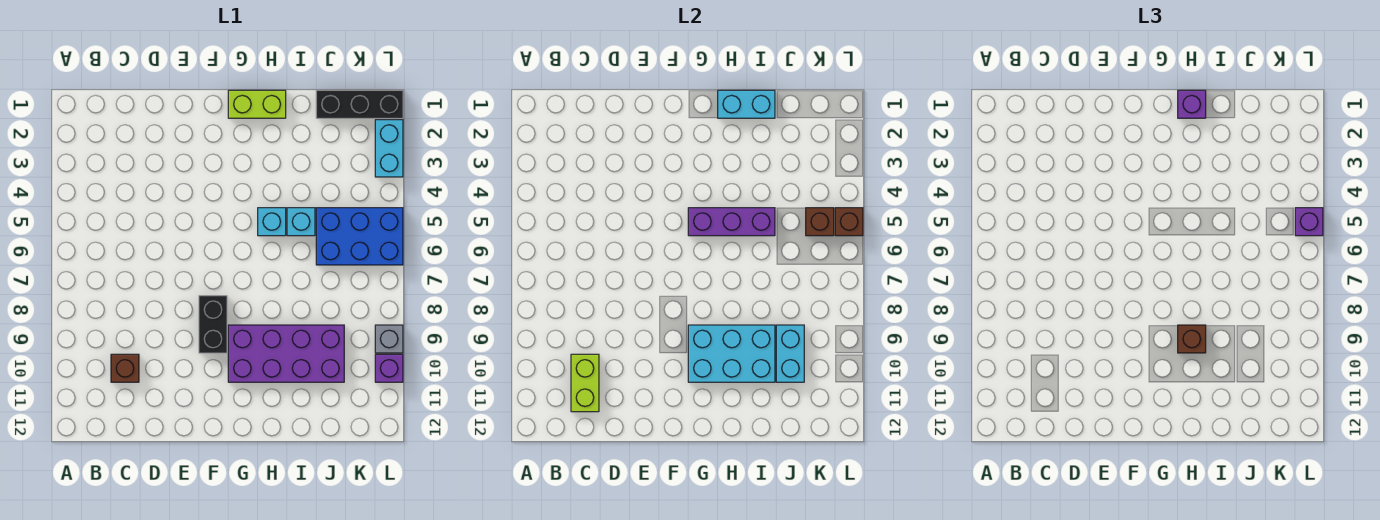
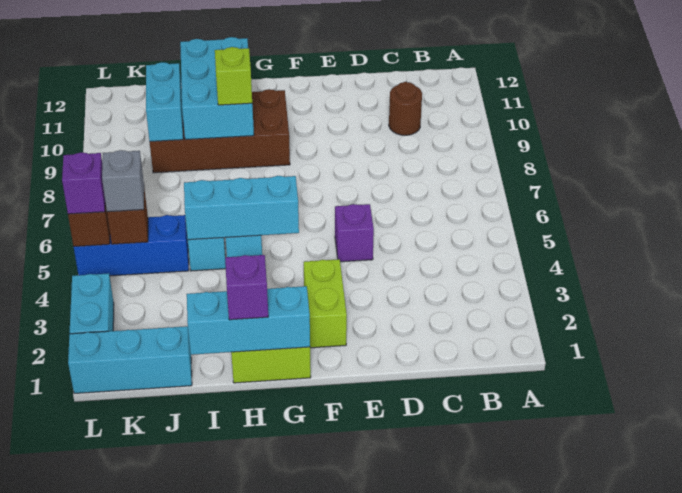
brown 1x1 brick [111,354,139,382] -> brown 1x1 round brick [389,82,422,135]
lime 1x2 brick [571,354,599,412] -> lime 1x2 brick moved to [304,259,347,348]
black 1x2 brick [199,296,227,353] -> none
purple 1x3 brick [688,208,775,236] -> cyan 1x3 brick [184,176,299,240]
purple 2x4 brick [228,325,344,382] -> brown 2x4 brick [150,89,290,173]
cyan 2x3 brick [688,325,775,382] -> cyan 2x3 brick turned to [180,37,254,140]
cyan 1x2 brick [718,90,775,118] -> cyan 1x3 brick [187,286,310,355]
brown 1x1 brick [1178,325,1206,353] -> lime 1x1 brick [215,47,252,105]
black 1x3 brick [316,90,403,118] -> cyan 1x3 brick [68,326,192,394]
blue 2x3 brick [316,208,403,265] -> blue 1x3 brick [74,215,189,276]
grey 1x1 brick [375,325,403,353] -> grey 1x1 brick moved to [102,150,144,212]
purple 1x1 brick [375,354,403,382] -> purple 1x1 brick moved to [335,204,374,262]

